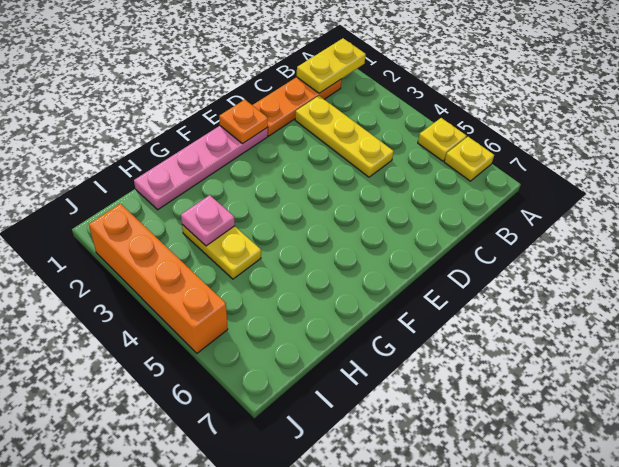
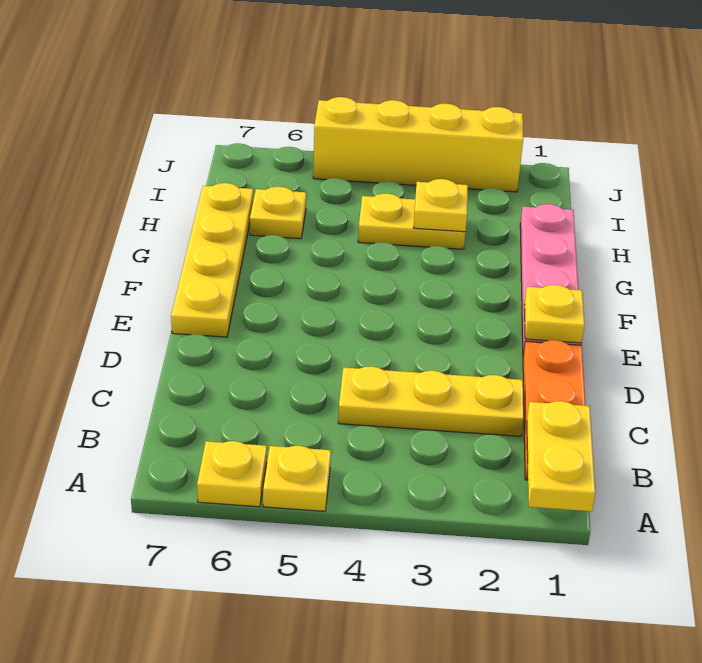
orange 1x1 plate [219,100,268,144] -> yellow 1x1 plate [524,285,585,343]
none -> yellow 1x4 plate [171,183,253,337]
pink 1x1 plate [181,195,235,246] -> yellow 1x1 plate [414,179,468,232]
none -> yellow 1x1 plate [250,187,306,239]
orange 1x4 brick [89,204,228,353] -> yellow 1x4 brick [313,97,523,192]

